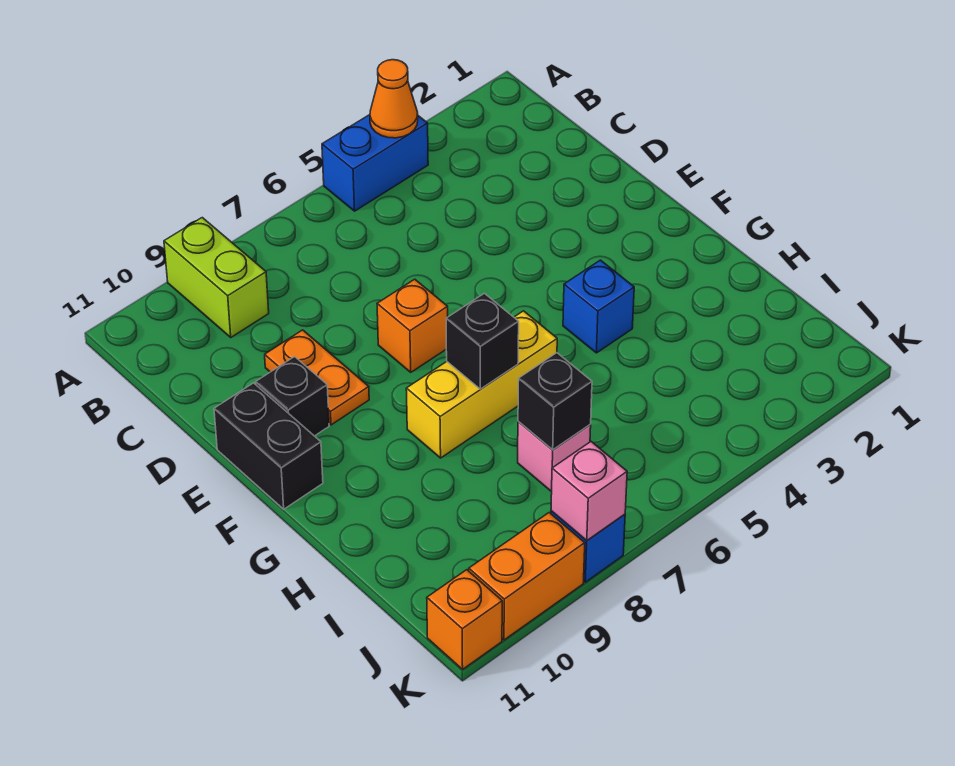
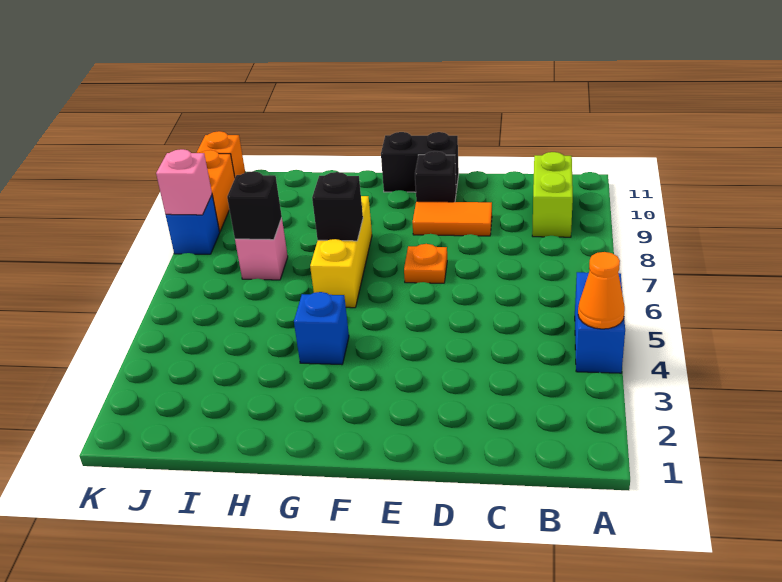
lime 1x2 brick [164,218,269,337] -> lime 1x2 brick turned to [532,152,573,237]
orange 1x2 plate [265,330,369,425] -> orange 1x2 tile [412,201,492,236]
orange 1x1 brick [377,279,448,372] -> orange 1x1 plate [404,244,447,283]

